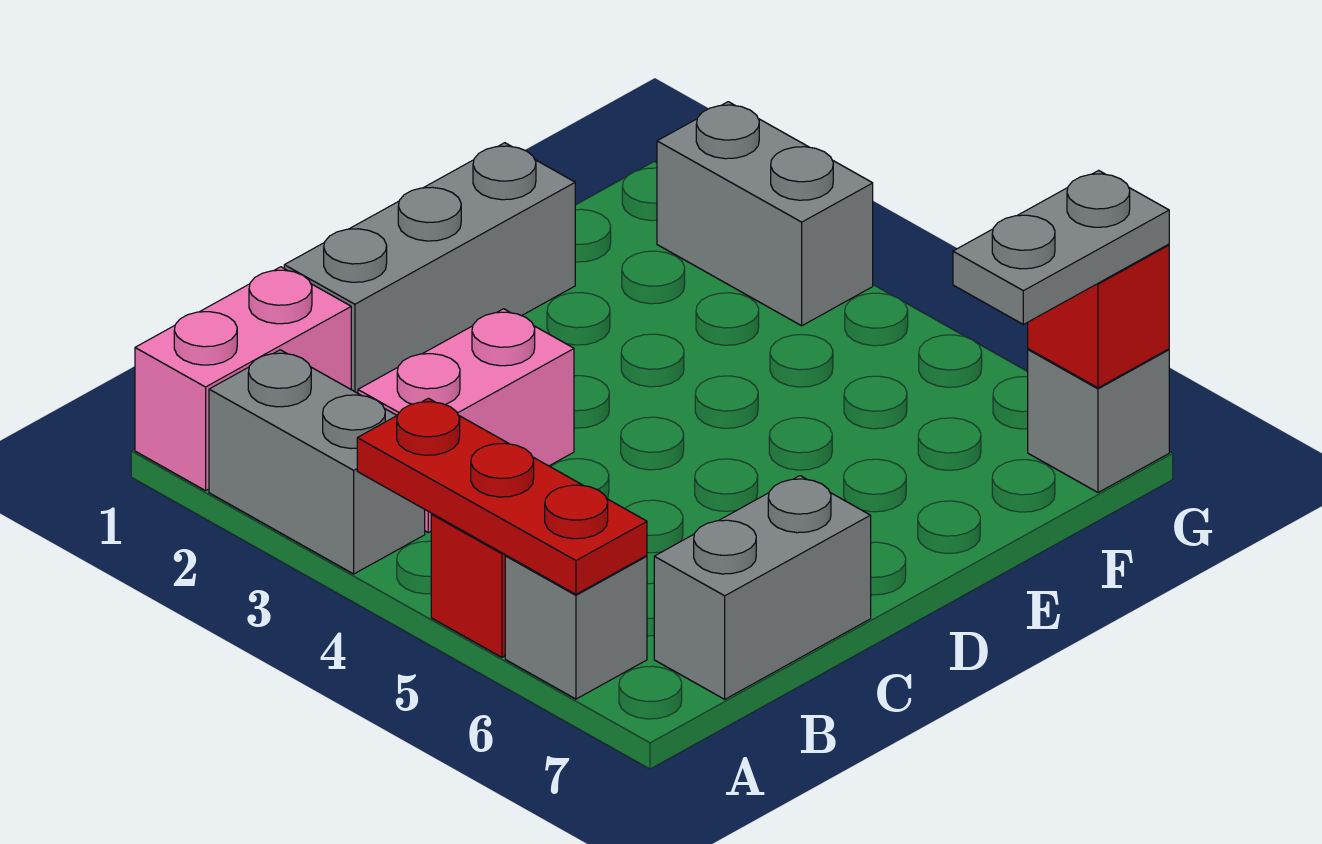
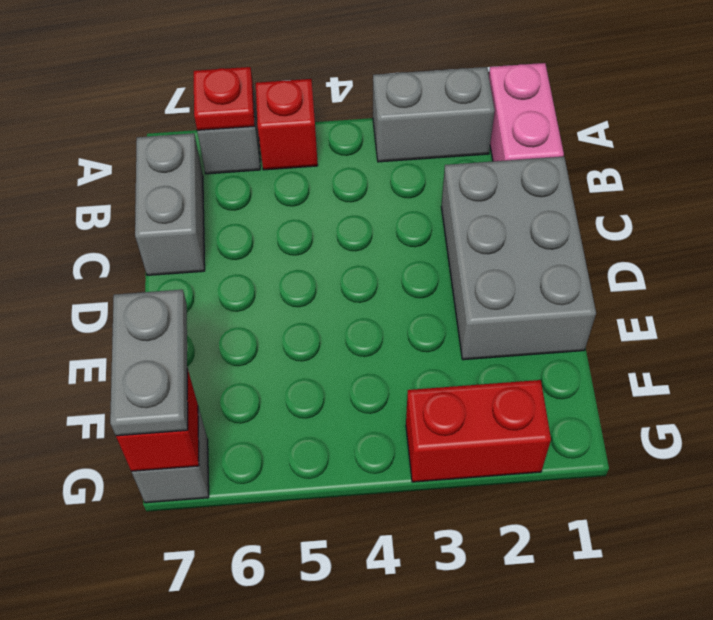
red 1x3 plate [357,398,647,594] -> red 1x1 plate [194,67,255,130]
pink 1x2 brick [358,309,574,533] -> none
grey 1x3 brick [284,143,575,393] -> grey 2x3 brick [441,157,596,360]
grey 1x2 brick [657,102,873,326] -> red 1x2 brick [406,380,551,482]

